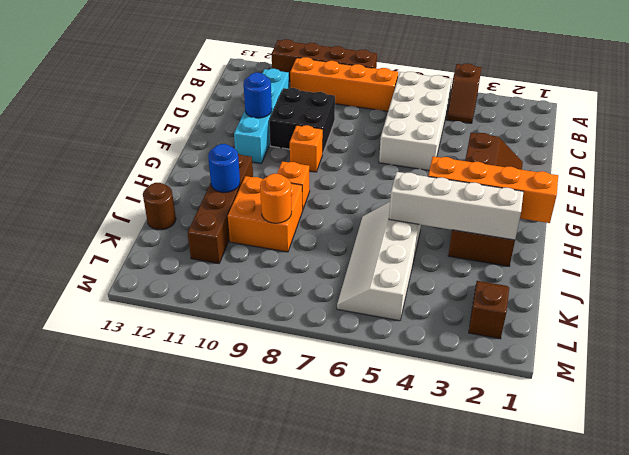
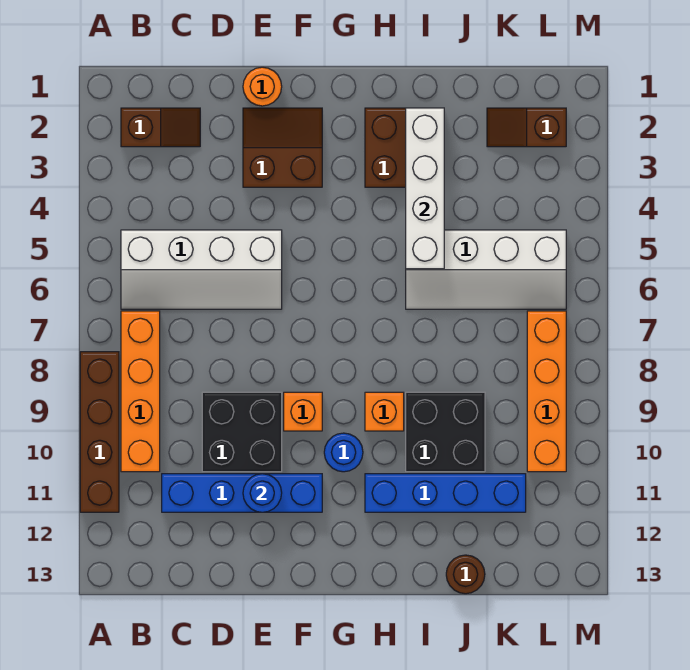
brown 1x2 slope [446,64,481,123] -> brown 1x2 slope moved to [121,108,200,147]
white 2x4 brick [379,72,452,170] -> white 2x4 slope [121,230,282,309]
cyan 1x4 brick [234,69,289,163] -> blue 1x4 brick [162,474,322,512]
orange 1x4 brick [428,156,558,223] -> orange 1x4 brick moved to [527,311,566,472]
brown 1x4 brick [188,154,253,264] -> blue 1x4 brick [365,474,526,512]
orange 2x2 brick [228,176,303,252] -> black 2x2 brick [406,392,485,472]
blue 1x1 round brick [208,144,240,192] -> blue 1x1 round brick moved to [324,433,363,472]
orange 1x1 round brick [260,174,292,223] -> orange 1x1 round brick moved to [243,67,282,106]

